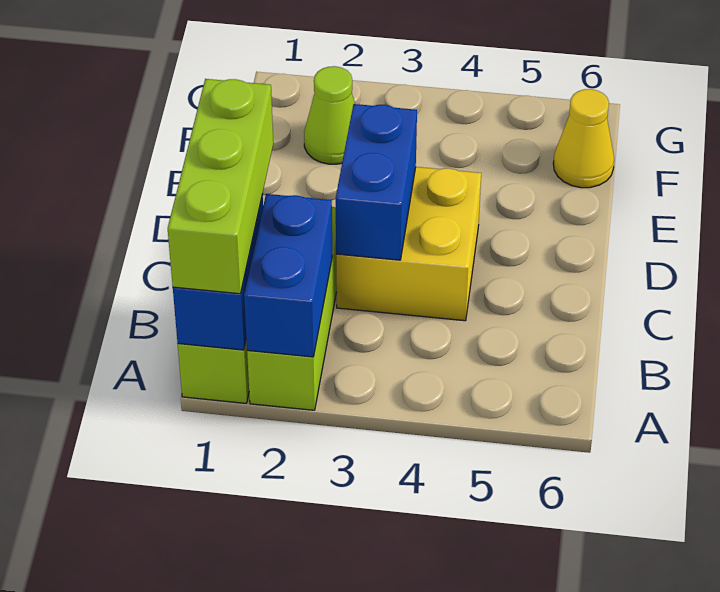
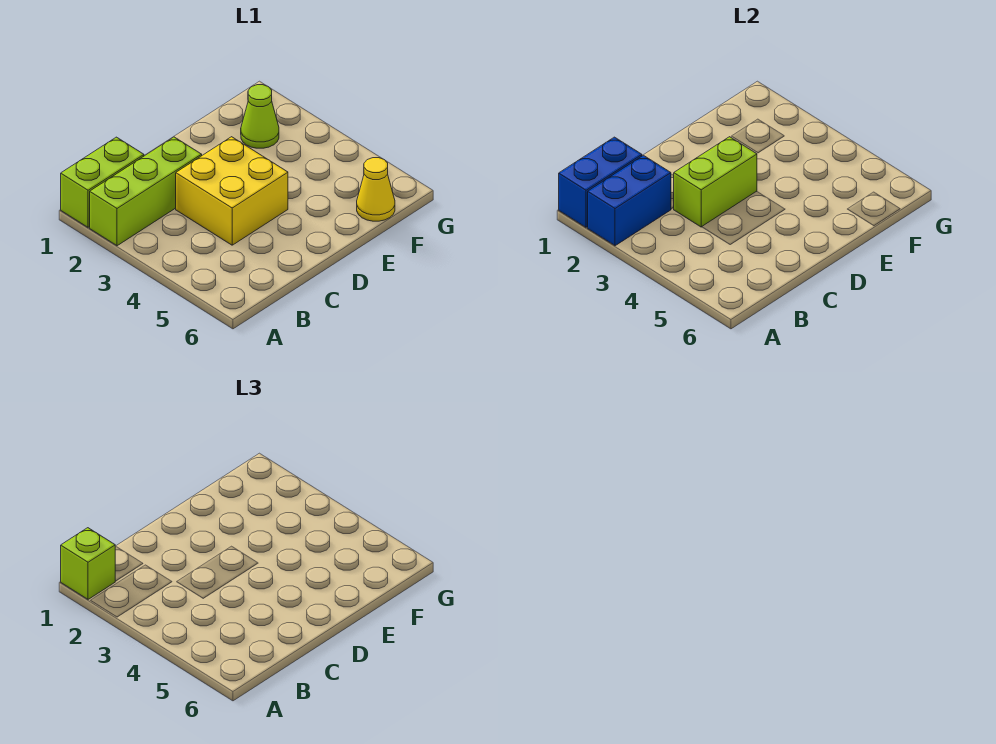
lime 1x3 brick [168,79,273,294] -> lime 1x1 brick [61,528,115,599]
blue 1x2 brick [336,104,417,260] -> lime 1x2 brick [673,137,757,227]

